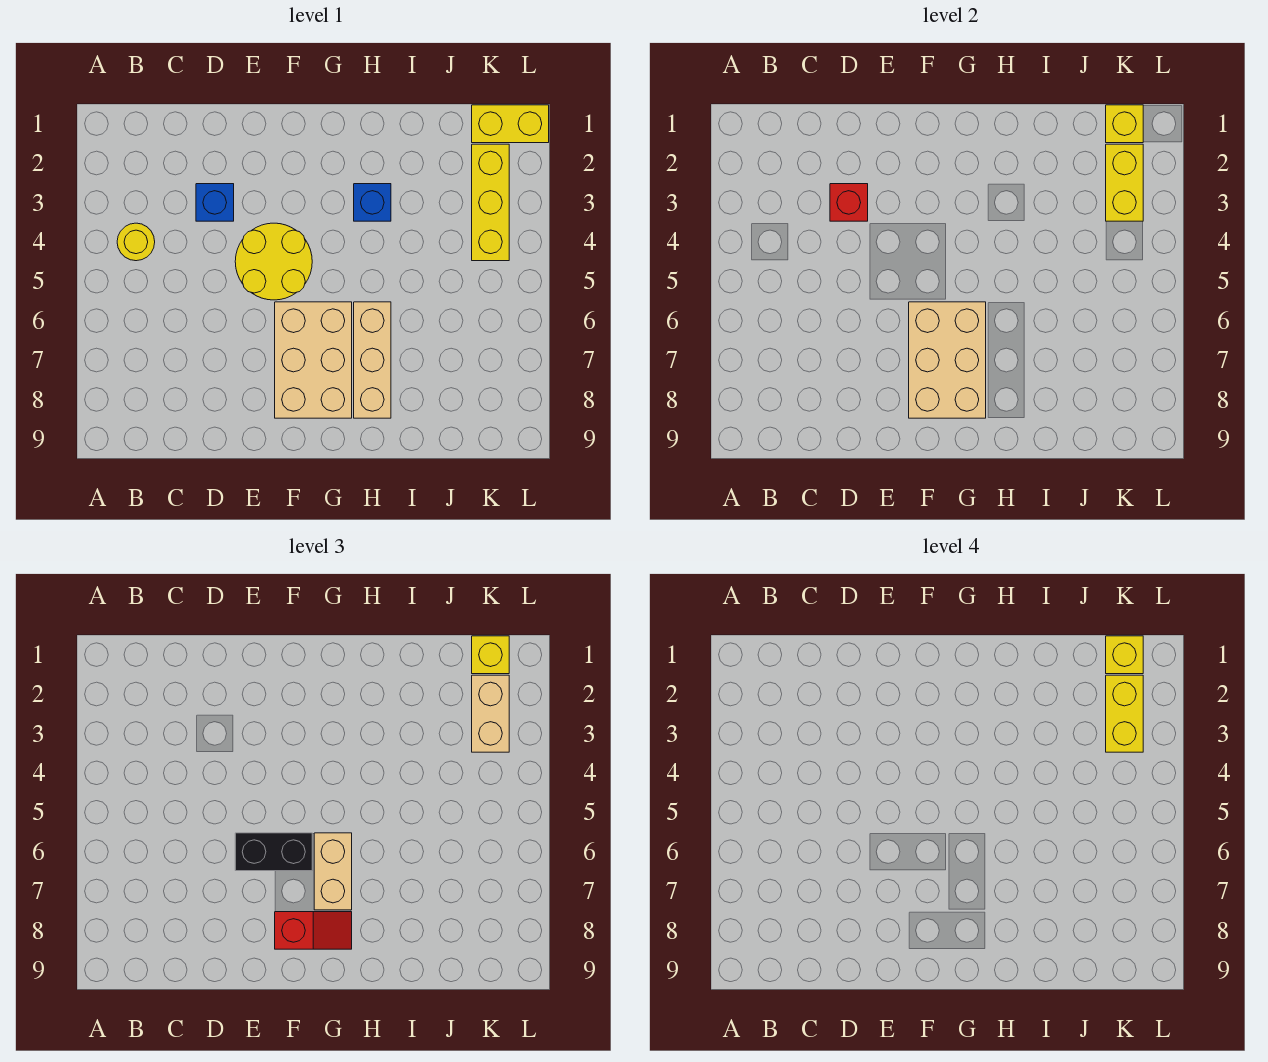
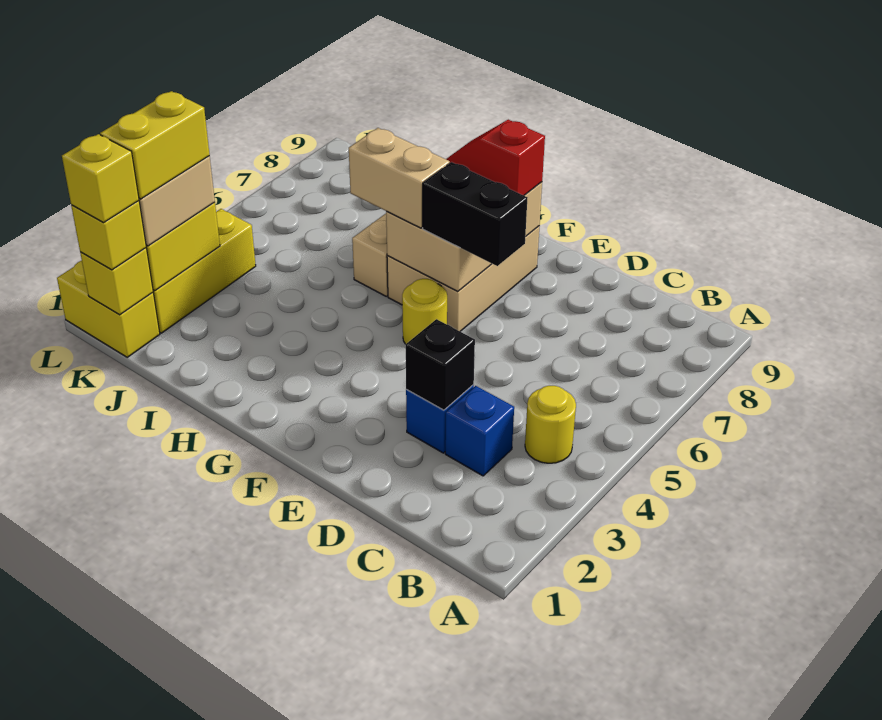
red 1x1 brick [830,184,868,221] -> black 1x1 brick [406,319,475,410]
yellow 2x2 round brick [235,223,312,300] -> yellow 1x1 round brick [402,279,447,344]
tan 1x2 brick [314,833,352,910] -> tan 1x2 brick turned to [349,128,450,228]
blue 1x1 brick [354,184,391,221] -> blue 1x1 brick moved to [445,386,514,476]

